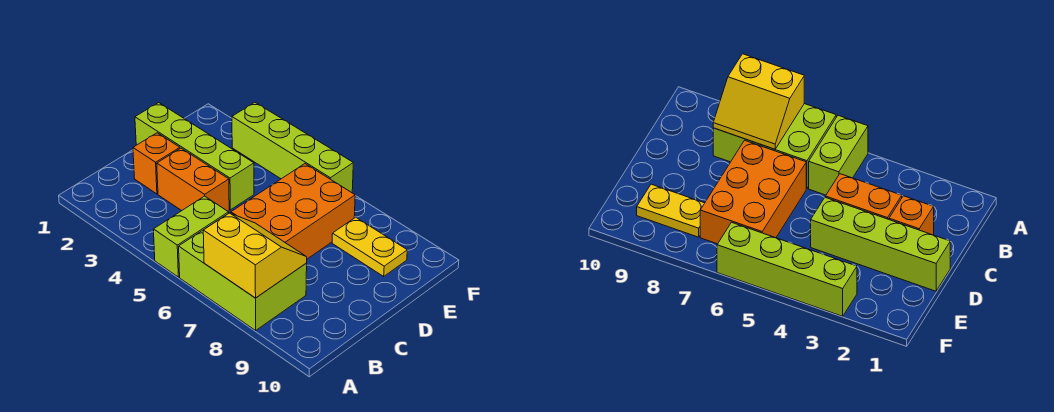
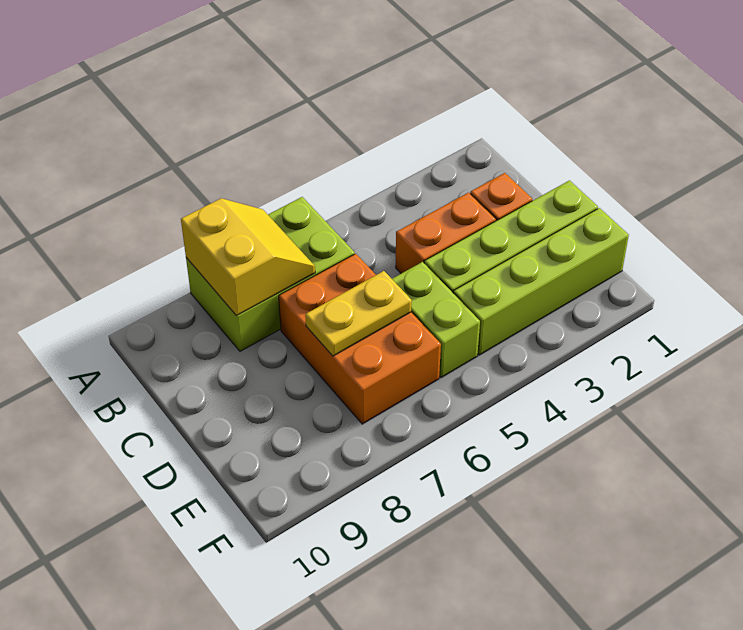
lime 1x2 brick [153,196,229,277] -> lime 1x2 brick moved to [392,262,480,378]
yellow 2x2 slope [203,213,307,298] -> yellow 2x2 slope turned to [181,198,315,315]
yellow 1x2 plate [332,217,407,276] -> yellow 1x2 plate moved to [305,271,412,356]
lime 1x4 brick [232,102,353,193] -> lime 1x4 brick moved to [453,208,629,355]

